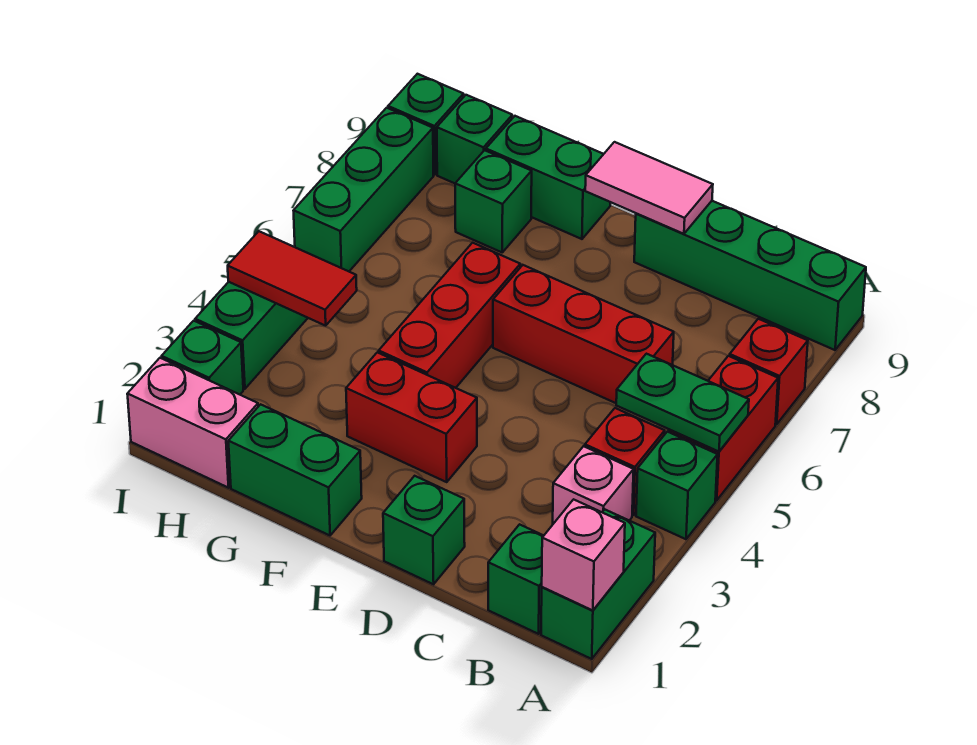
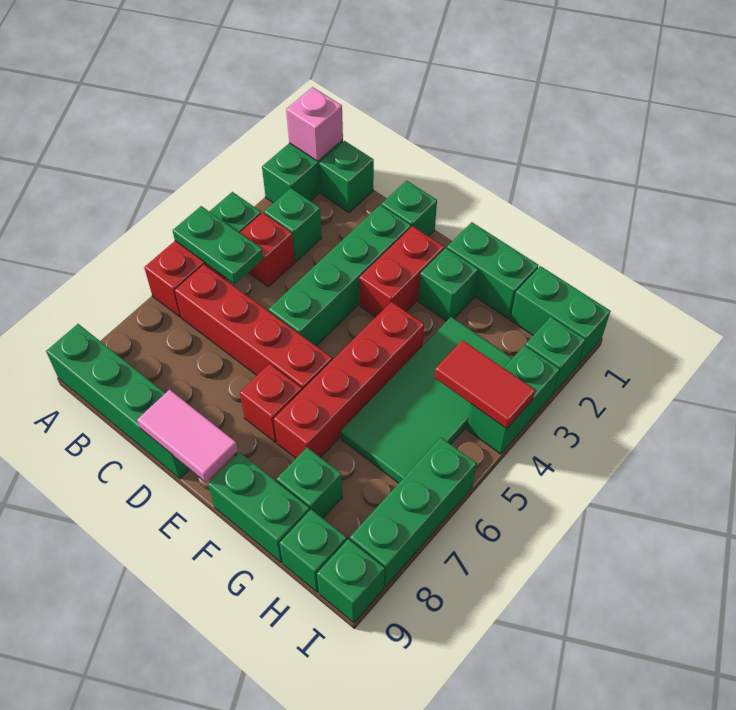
red 1x1 brick [730,319,808,424] -> red 1x1 brick moved to [240,364,302,443]
pink 1x1 brick [553,446,634,524] -> green 1x1 brick [264,188,322,261]
red 1x3 brick [493,265,674,403] -> red 1x4 brick [175,265,332,390]
none -> green 1x4 brick [269,205,411,346]
red 1x2 brick [346,352,477,482] -> red 1x2 brick turned to [359,226,444,317]
none -> green 1x1 brick [418,248,478,321]
red 1x3 brick [379,243,520,388] -> red 1x4 brick [274,302,424,458]
none -> green 2x4 tile [341,317,512,483]
pink 1x2 brick [127,358,258,488] -> green 1x2 brick [511,266,610,365]

